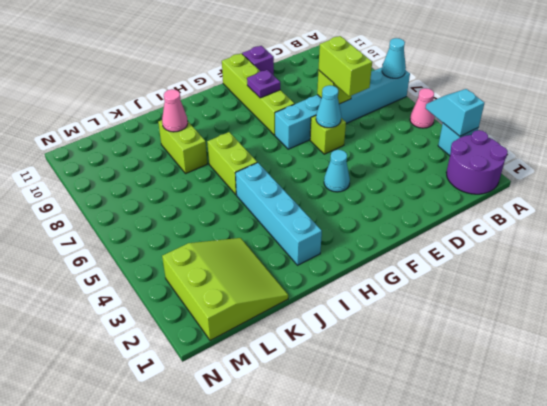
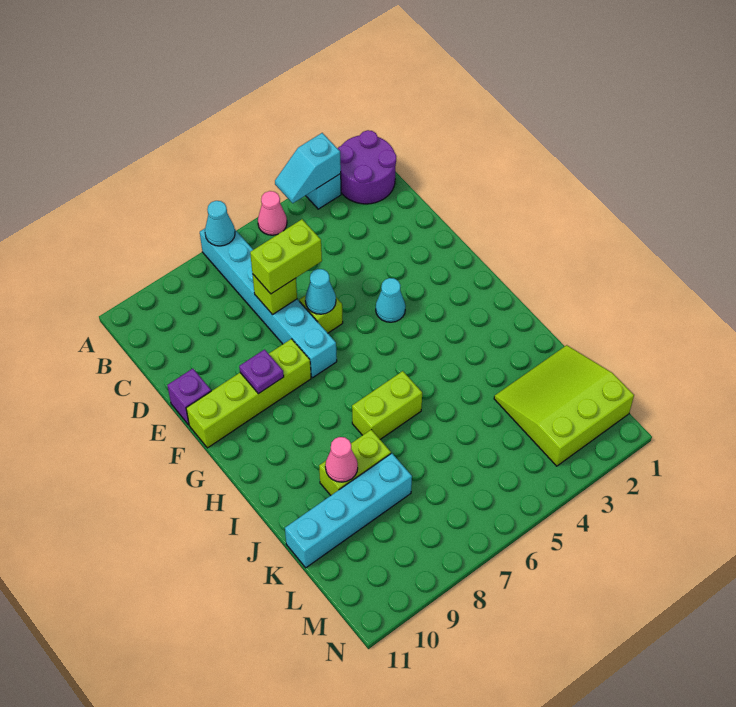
cyan 1x4 brick [236,163,322,265] -> cyan 1x4 brick moved to [285,453,412,568]

